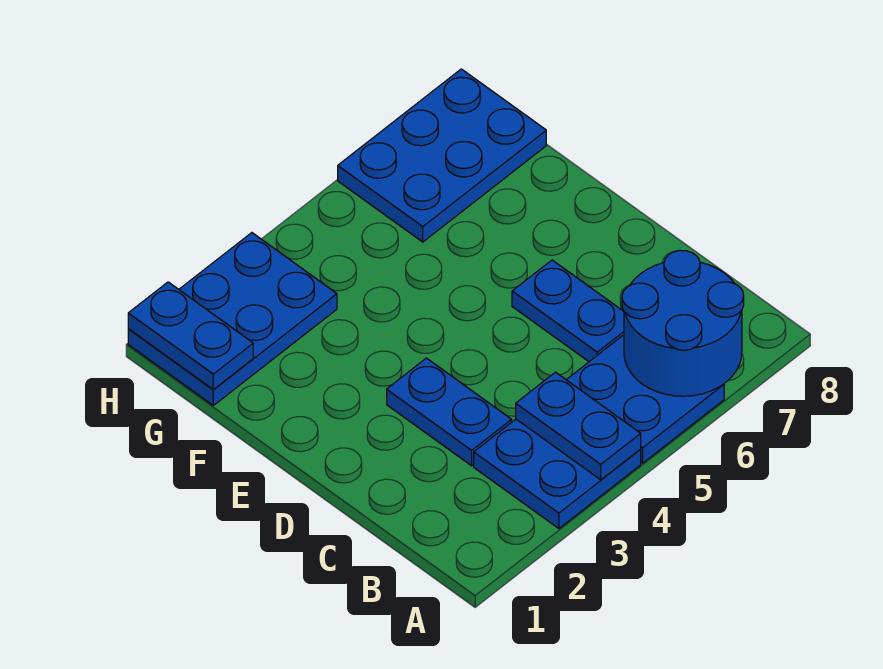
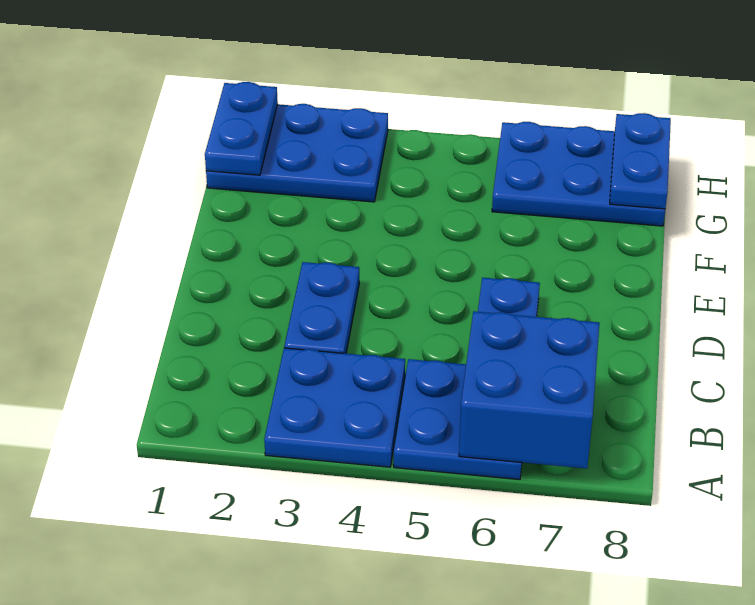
blue 1x2 plate [516,372,641,480] -> blue 1x2 plate moved to [610,113,671,209]
blue 2x2 round brick [622,250,744,396] -> blue 2x2 brick [459,311,599,468]

